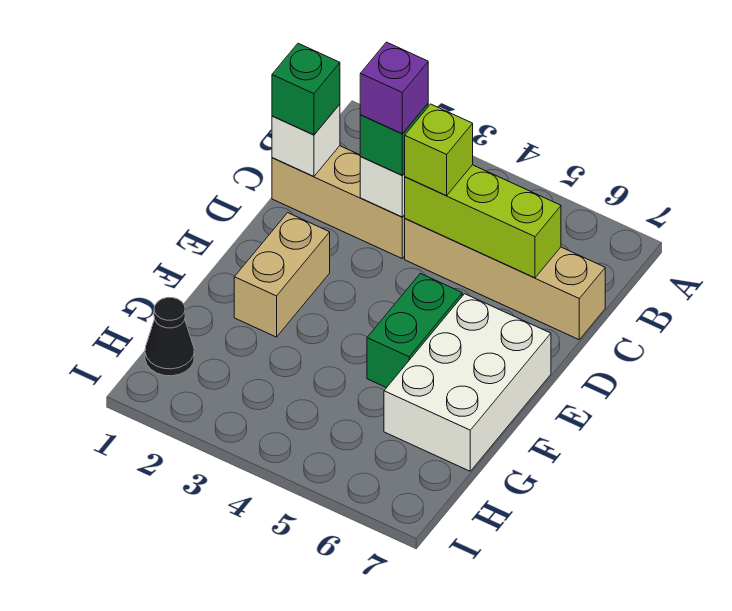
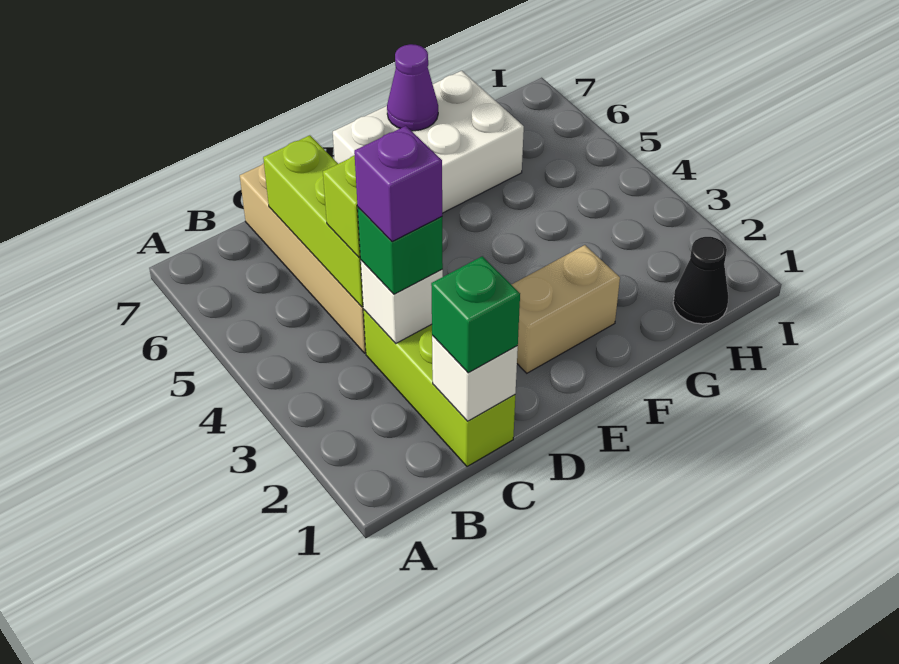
tan 1x3 brick [272,146,405,258] -> lime 1x3 brick [364,310,515,467]
green 1x2 brick [367,273,462,388] -> none
none -> purple 1x1 cone [387,44,438,131]

